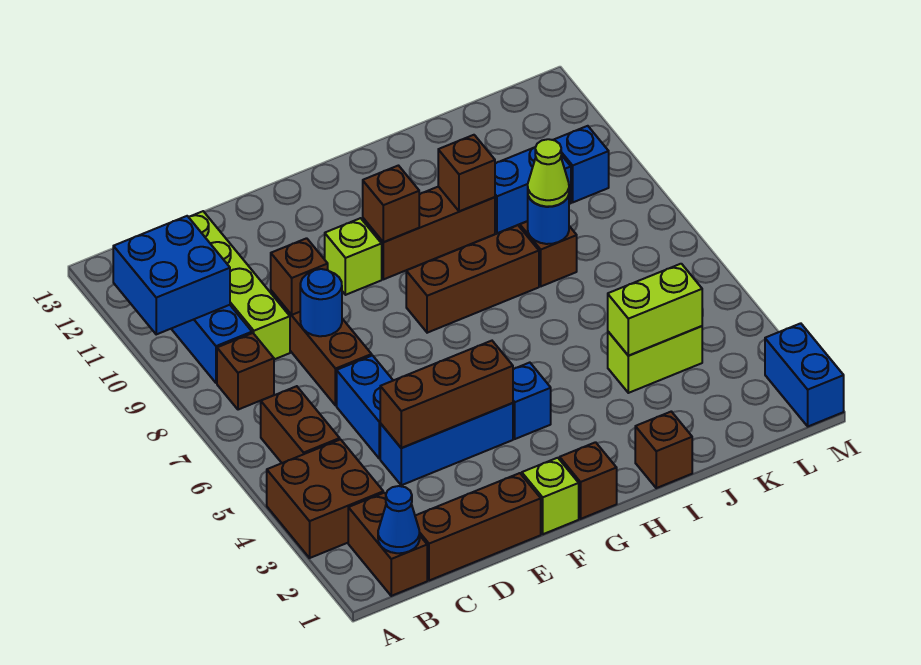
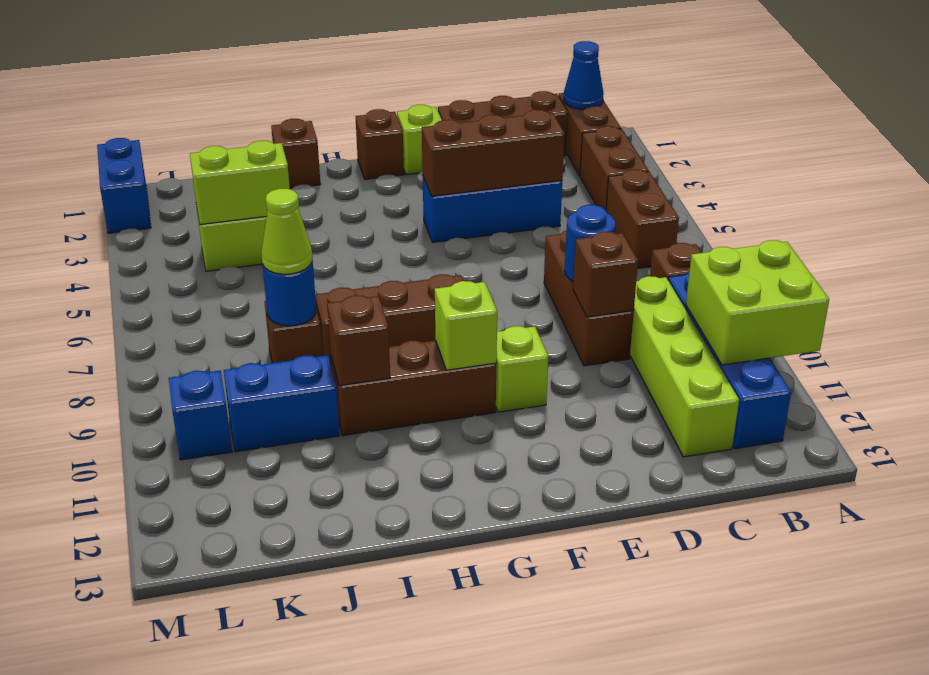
brown 2x2 brick [267,440,383,558] -> brown 1x2 brick [580,126,649,210]
blue 2x2 brick [113,216,230,334] -> lime 2x2 brick [686,240,829,365]
blue 1x2 brick [337,355,393,459] -> none
blue 1x1 brick [513,363,551,439] -> none
brown 1x1 brick [363,166,419,242] -> lime 1x1 brick [435,281,497,370]

